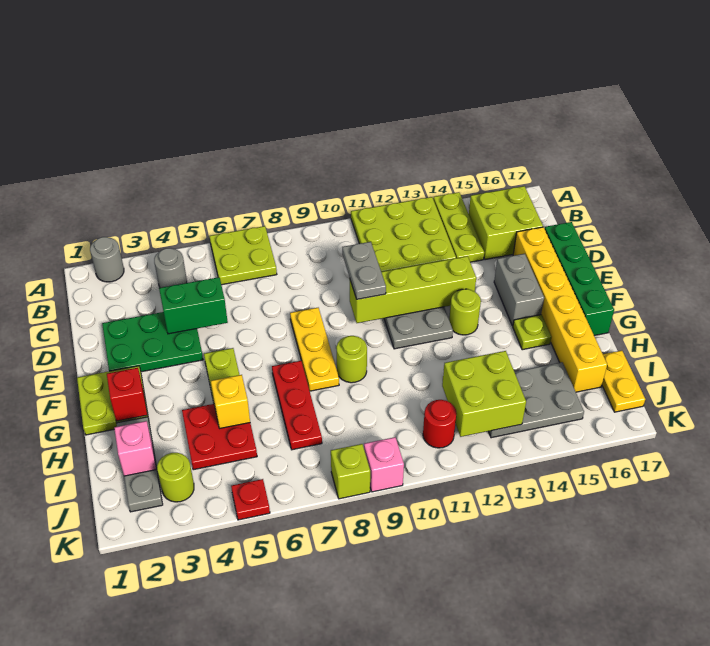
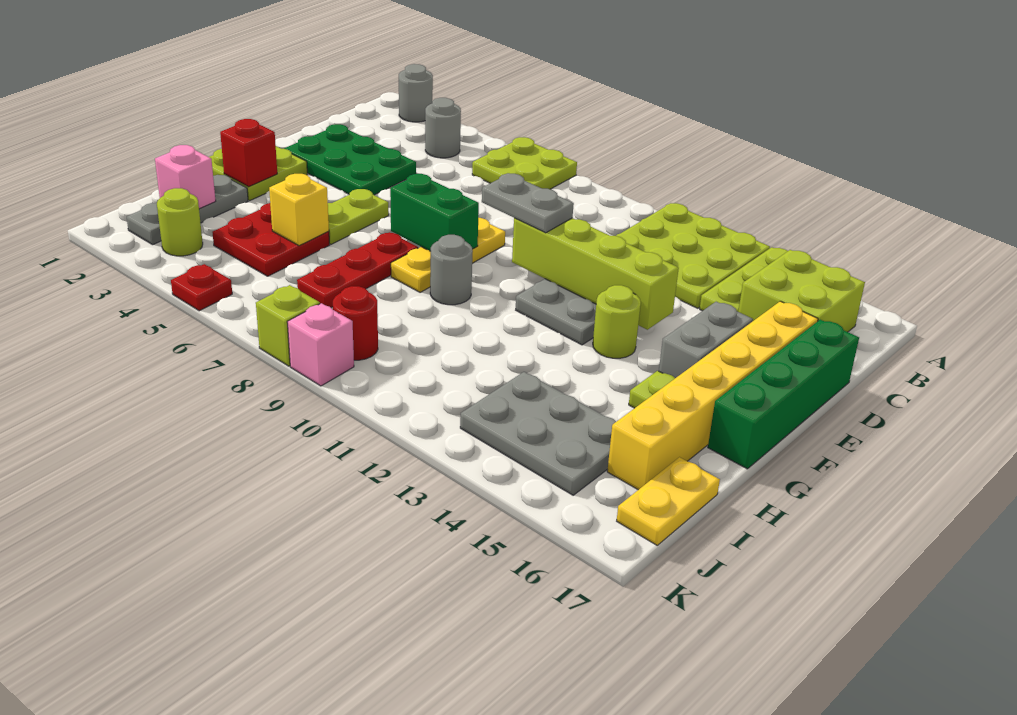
green 1x2 brick [159,277,228,334] -> green 1x2 brick moved to [390,174,479,251]
grey 1x2 plate [342,242,386,299] -> grey 1x2 plate turned to [482,173,574,233]
lime 1x1 round brick [336,336,367,383] -> grey 1x1 round brick [430,235,473,305]
lime 2x2 brick [442,351,526,437] -> none
red 1x1 round brick [423,400,457,448] -> red 1x1 round brick moved to [333,286,378,360]

